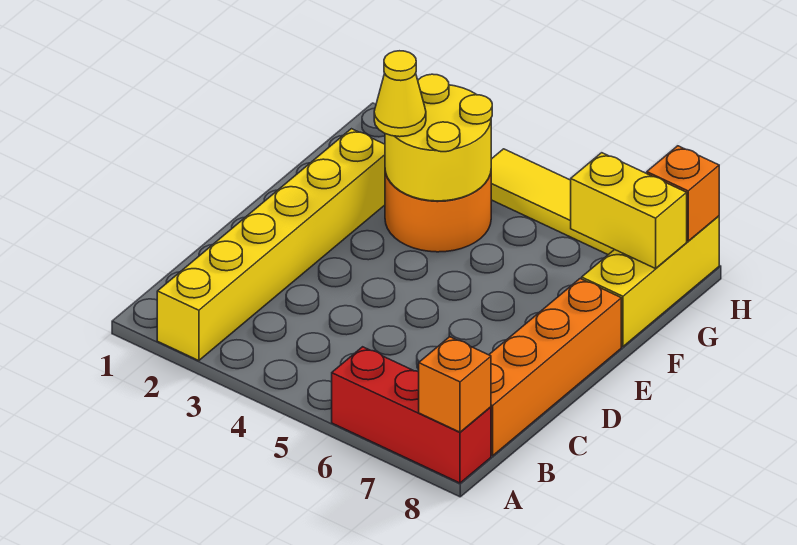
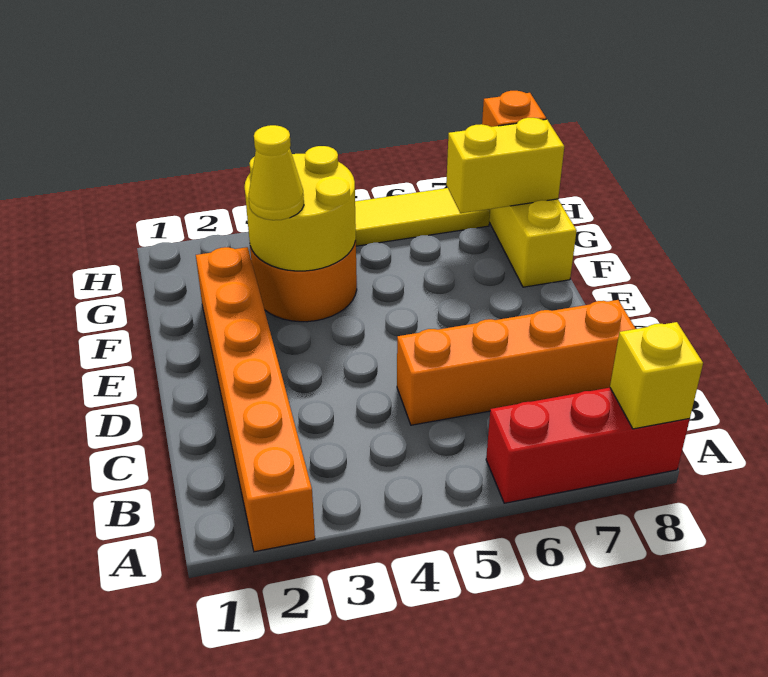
yellow 1x6 brick [157,129,385,361] -> orange 1x6 brick [196,247,315,552]
orange 1x1 brick [419,337,491,432] -> yellow 1x1 brick [610,322,703,429]
orange 1x4 brick [489,279,621,456] -> orange 1x4 brick turned to [397,300,636,425]

